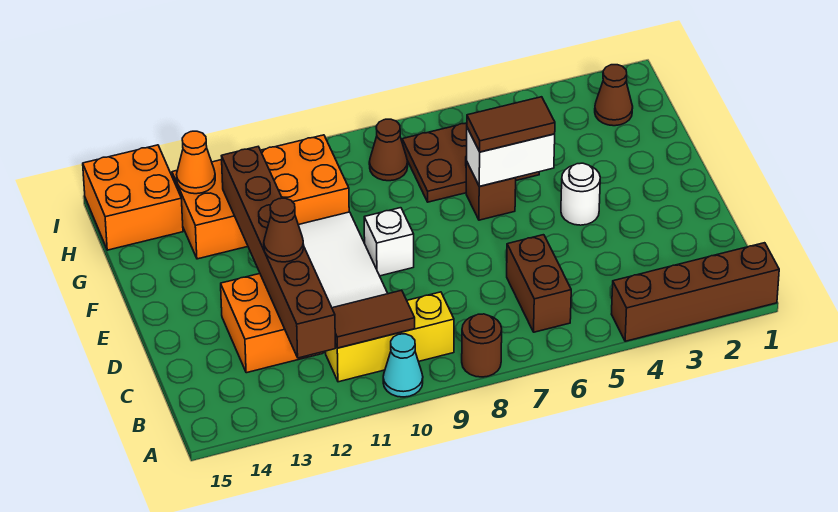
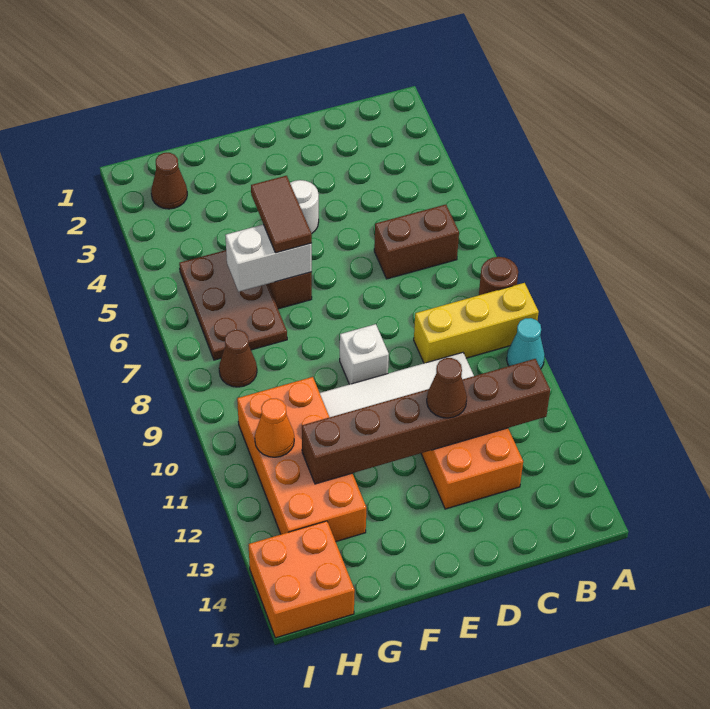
brown 1x4 brick [612,243,779,341] -> none
yellow 1x3 brick [326,292,454,382] -> yellow 1x3 brick turned to [414,283,539,363]
brown 1x2 tile [332,290,415,348] -> none
white 1x2 brick [467,128,555,186] -> white 1x2 brick turned to [225,225,312,292]
orange 1x1 cone [177,131,215,194] -> orange 1x1 cone moved to [255,398,294,457]

